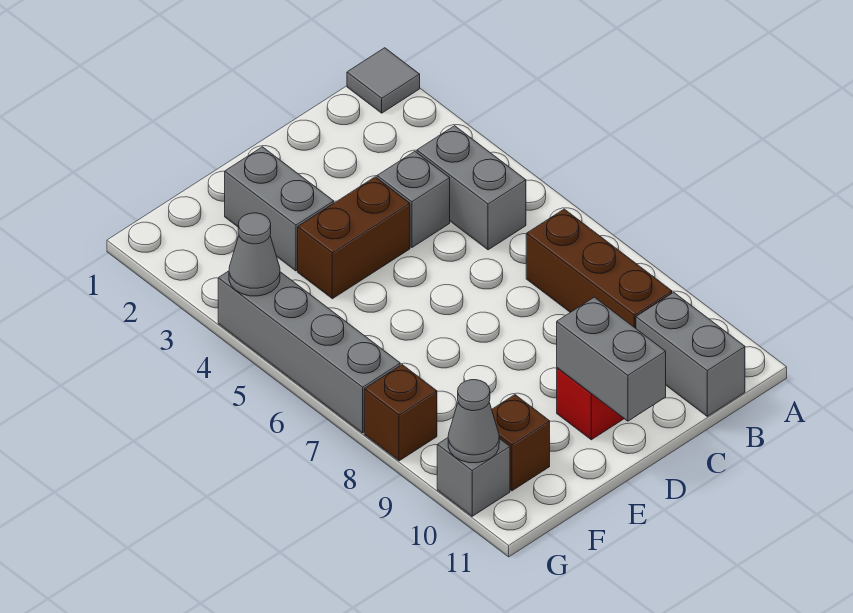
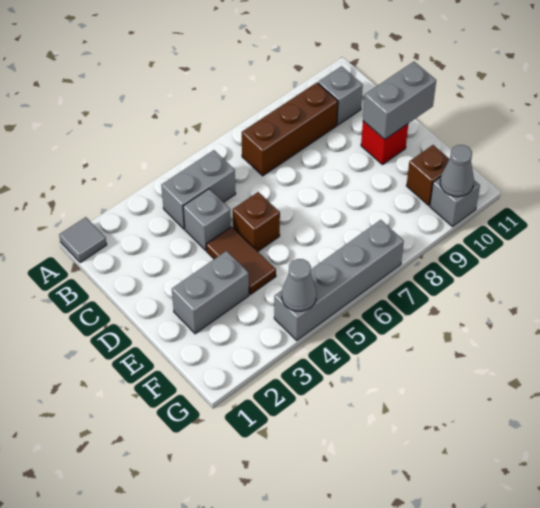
grey 1x2 brick [636,292,745,416] -> grey 1x1 brick [318,66,363,125]
brown 1x2 brick [298,177,410,299] -> brown 1x2 tile [206,227,276,295]
brown 1x1 brick [364,365,437,461] -> brown 1x1 brick moved to [233,192,280,251]

